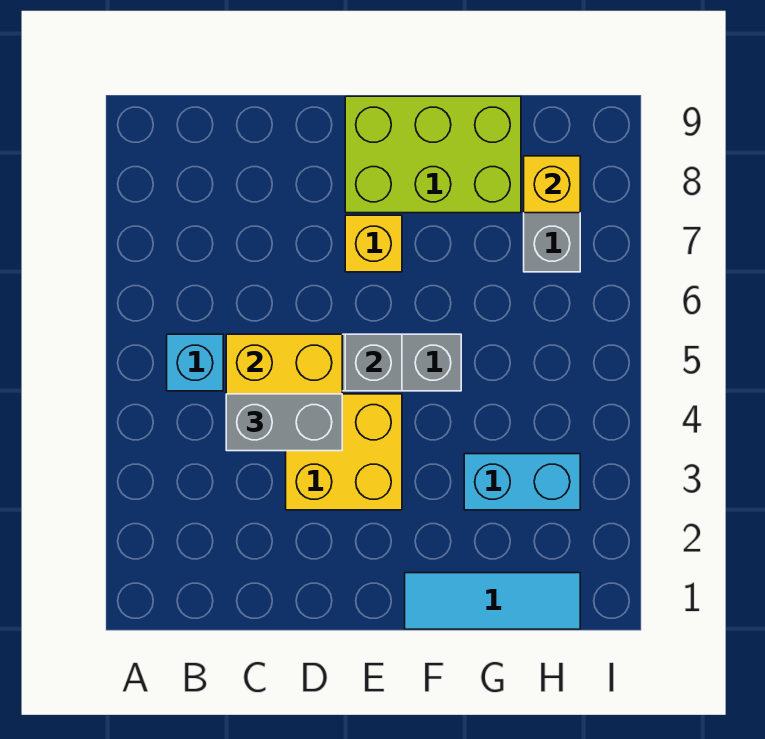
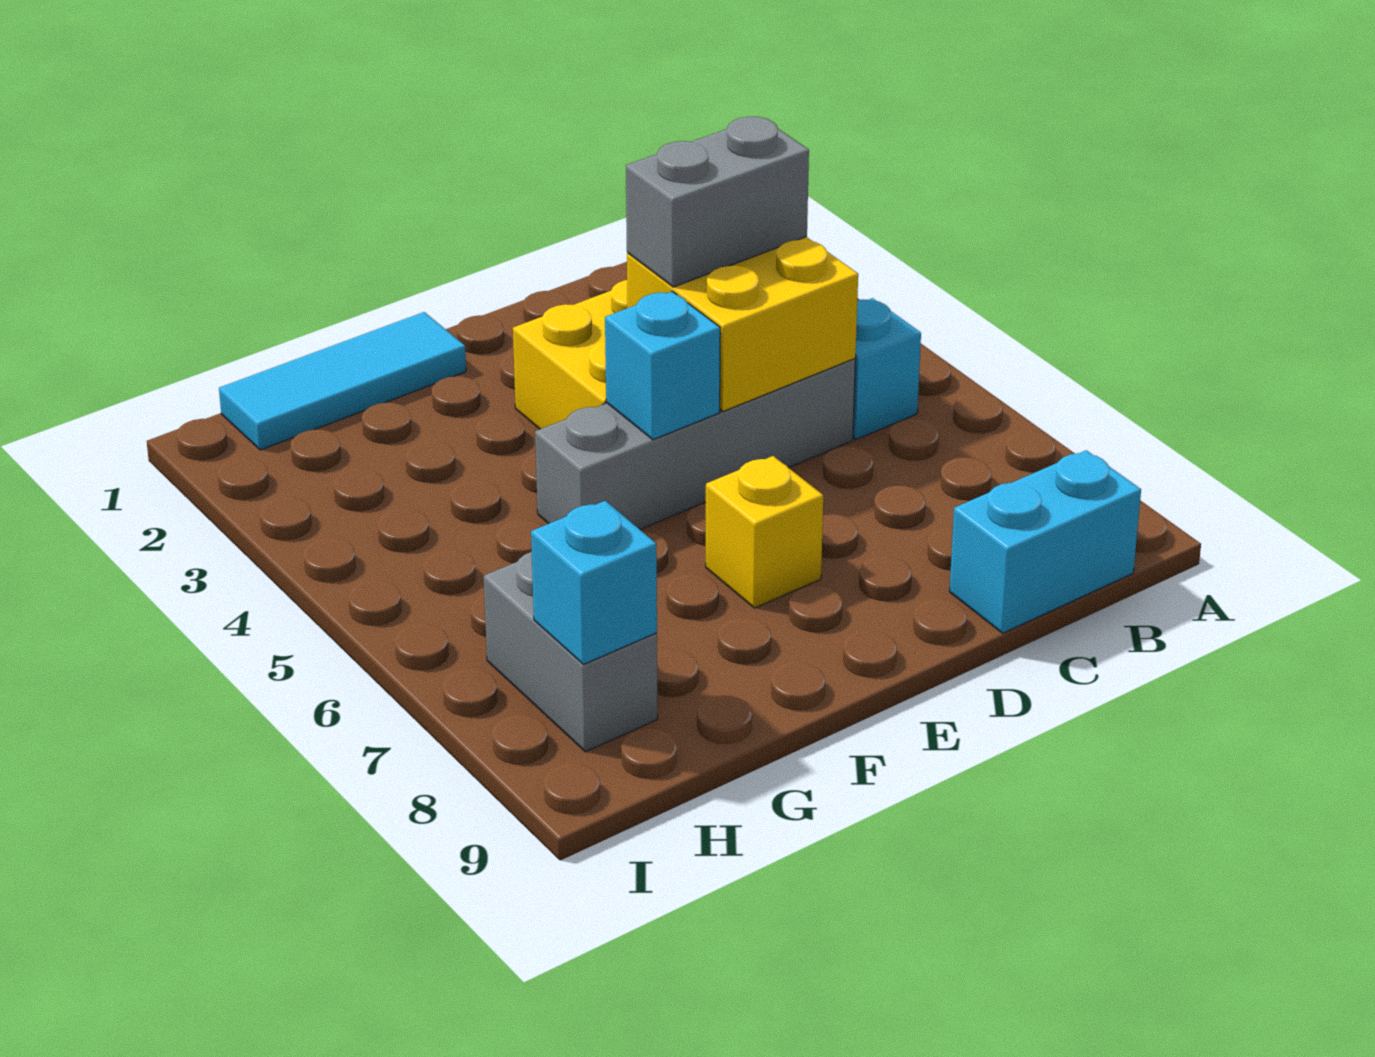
grey 1x1 brick [345,334,402,391] -> cyan 1x1 brick [605,291,720,440]
lime 2x3 brick [345,96,521,213] -> none
cyan 1x2 brick [464,454,580,510] -> cyan 1x2 brick moved to [949,450,1141,633]
yellow 1x1 brick [524,156,580,213] -> cyan 1x1 brick [531,501,657,665]

